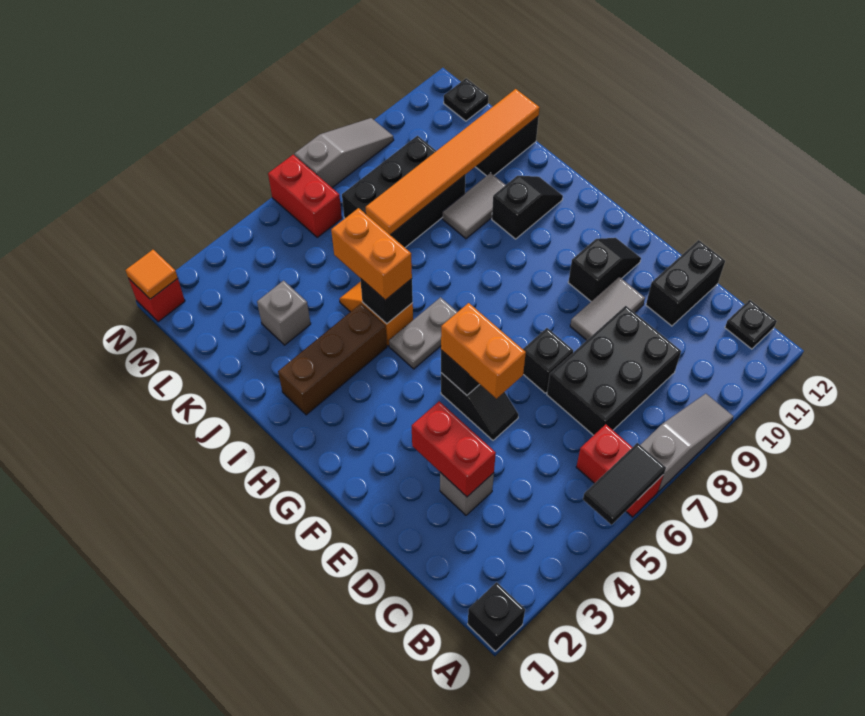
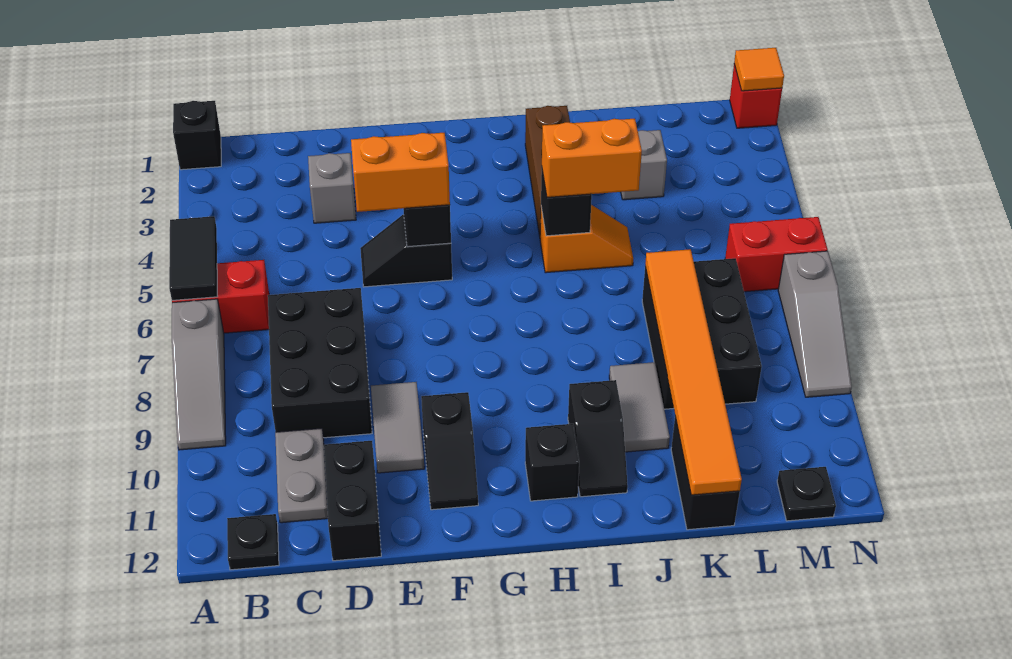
red 1x2 brick [412,401,496,497] -> none
black 1x1 brick [523,328,573,393] -> black 1x1 brick moved to [525,424,579,501]
grey 1x2 plate [389,297,457,369] -> grey 1x2 plate moved to [275,428,328,523]

